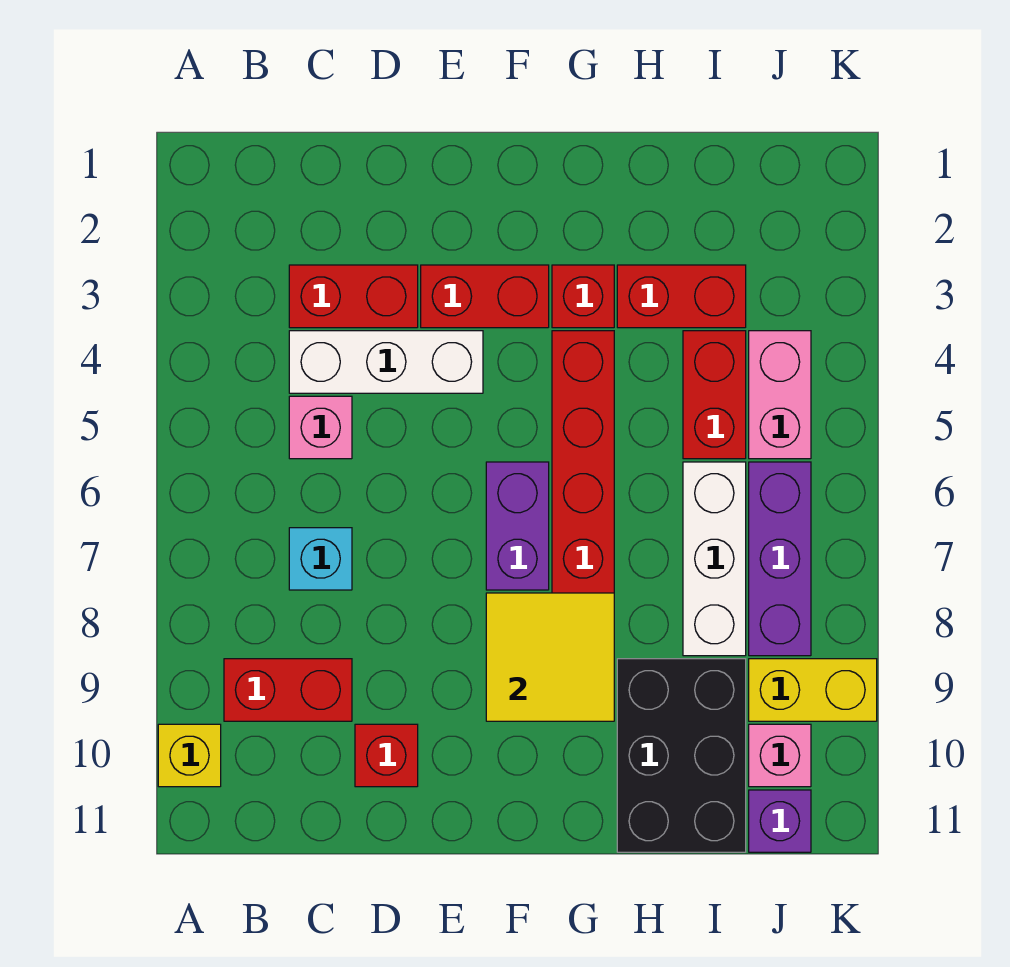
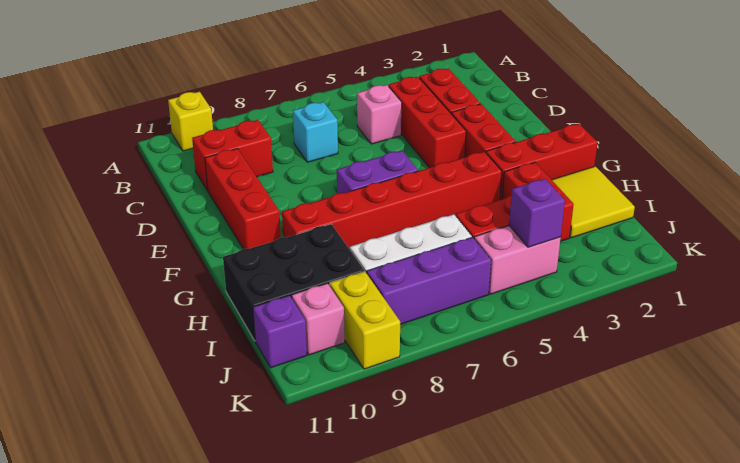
red 1x2 brick [224,659,352,721] -> red 1x2 brick turned to [192,120,273,191]
white 1x3 brick [289,331,483,393] -> red 1x3 brick [388,76,466,168]
red 1x1 brick [355,724,418,787] -> red 1x3 brick [205,149,281,249]
yellow 2x2 tile [486,593,614,721] -> yellow 2x2 tile moved to [552,166,635,238]
red 1x1 brick [552,265,614,328] -> red 1x3 brick [486,124,598,200]
none -> purple 1x1 brick [509,179,565,247]

